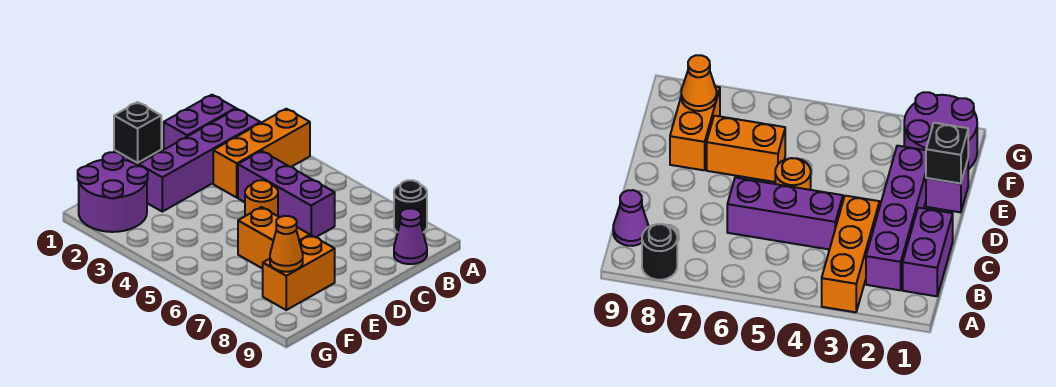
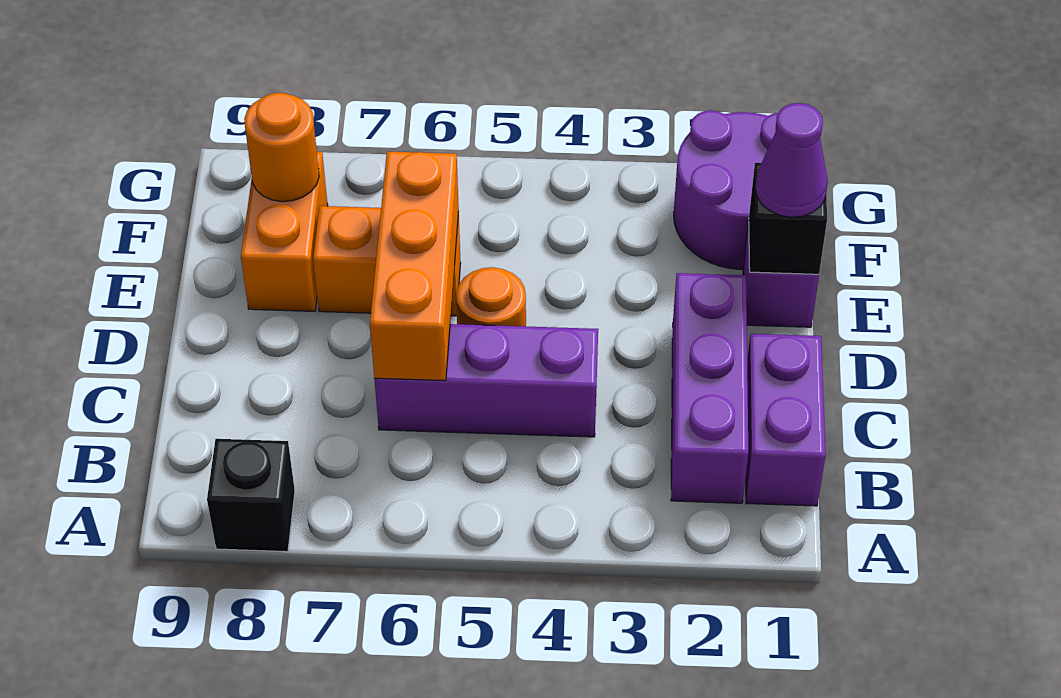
orange 1x3 brick [213,109,310,197] -> orange 1x3 brick moved to [370,152,459,381]
black 1x1 round brick [394,180,427,232] -> black 1x1 brick [207,439,295,552]
purple 1x4 brick [139,109,260,212] -> purple 1x3 brick [671,273,748,503]
purple 1x1 cone [394,209,427,264] -> purple 1x1 cone moved to [755,103,828,217]
orange 1x1 cone [270,216,303,272] -> orange 1x1 round brick [244,93,319,202]

